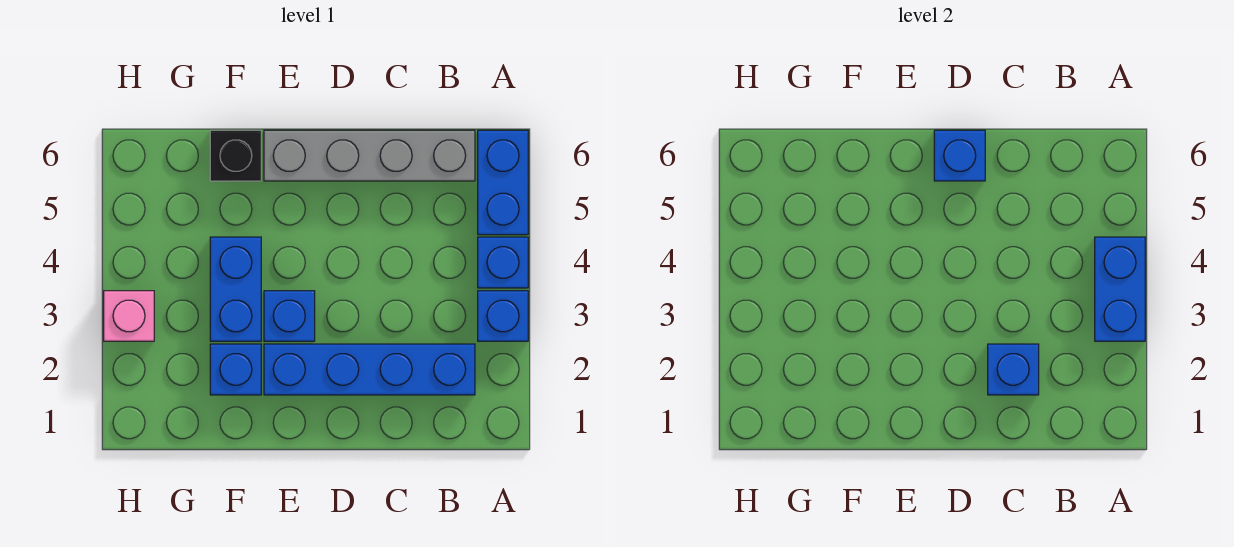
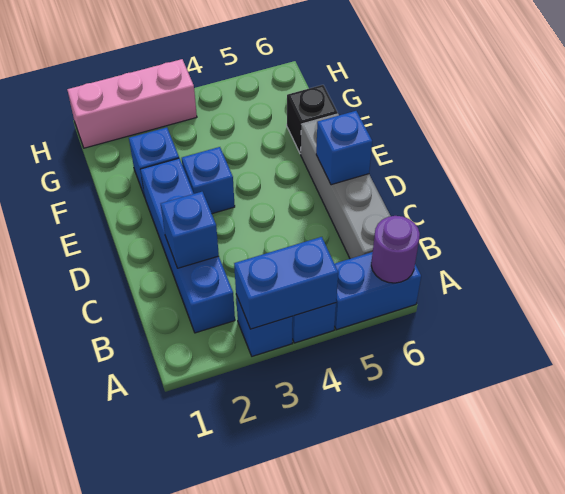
none -> purple 1x1 round brick [371,216,420,283]
blue 1x2 brick [210,237,261,341] -> none
pink 1x1 brick [104,291,154,341] -> pink 1x3 brick [67,59,197,148]

